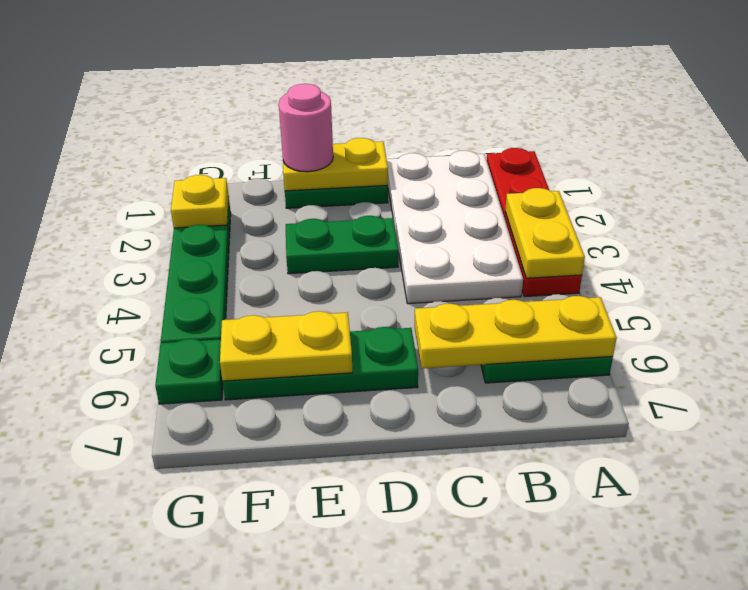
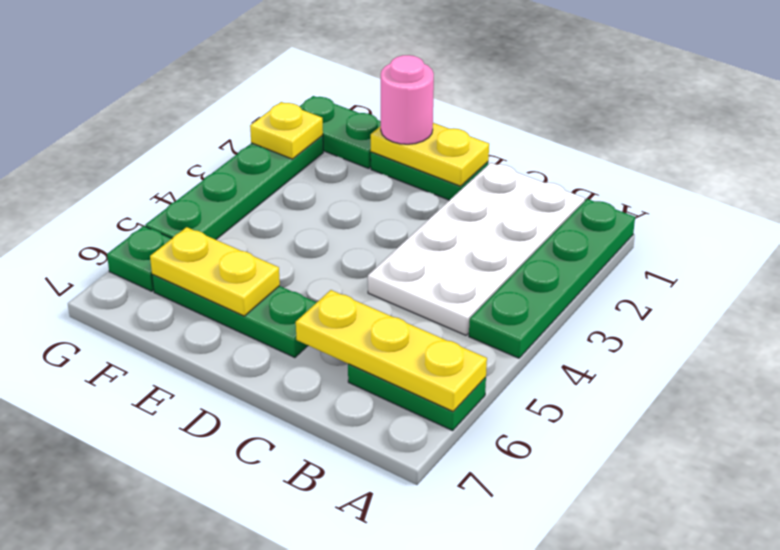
red 1x4 plate [487,148,582,297] -> green 1x4 plate [469,199,635,358]
yellow 1x2 plate [505,188,585,278] -> none
green 1x2 plate [286,216,399,274] -> green 1x2 plate moved to [299,96,381,168]

